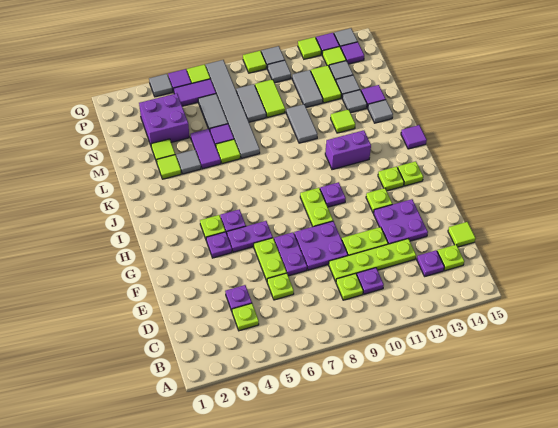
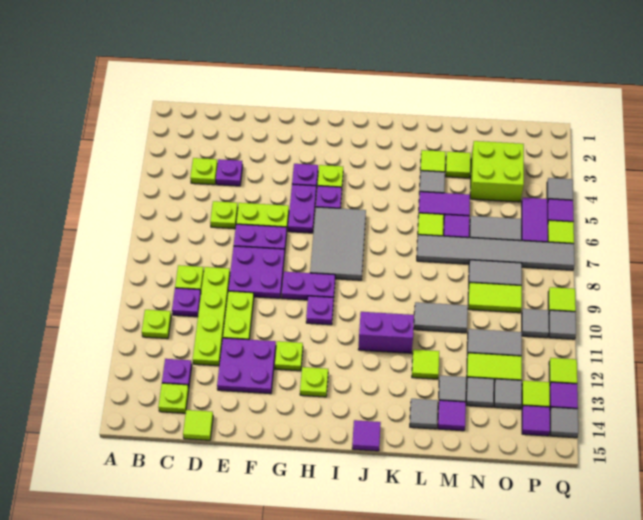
lime 1x2 plate [300,188,333,227] -> purple 1x2 plate [282,272,335,300]
none -> grey 2x3 tile [310,207,366,280]
lime 1x1 plate [398,161,423,186] -> lime 1x1 plate moved to [142,310,171,339]
purple 1x2 brick [325,130,371,170] -> purple 1x2 brick turned to [358,312,414,353]
purple 2x2 brick [139,93,189,145] -> lime 2x2 brick [470,141,524,202]

